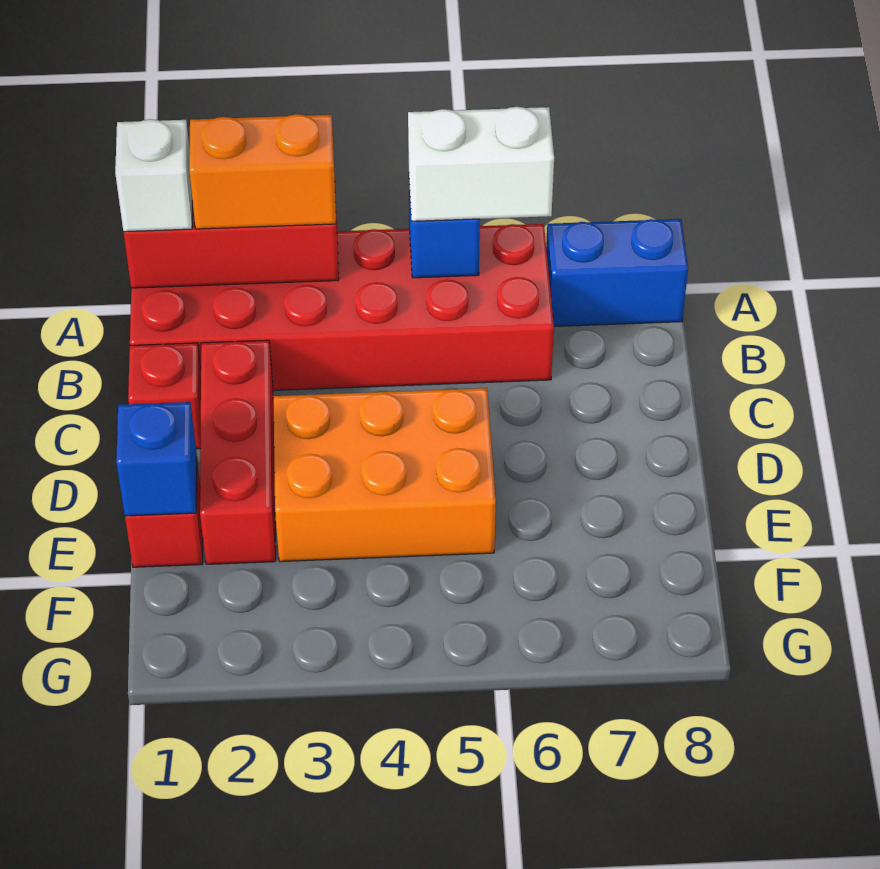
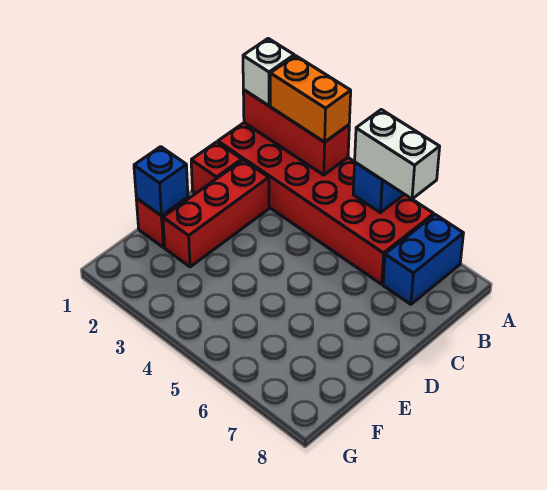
blue 1x2 brick [546,219,688,326] -> blue 1x2 brick turned to [383,215,463,304]
orange 2x3 brick [273,388,496,562] -> none

